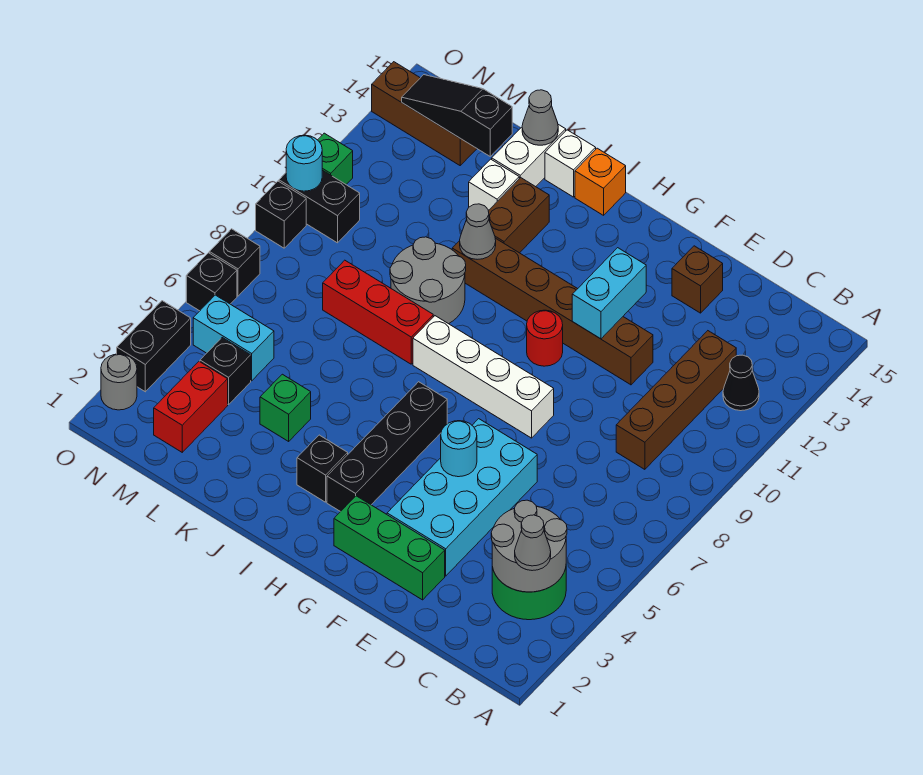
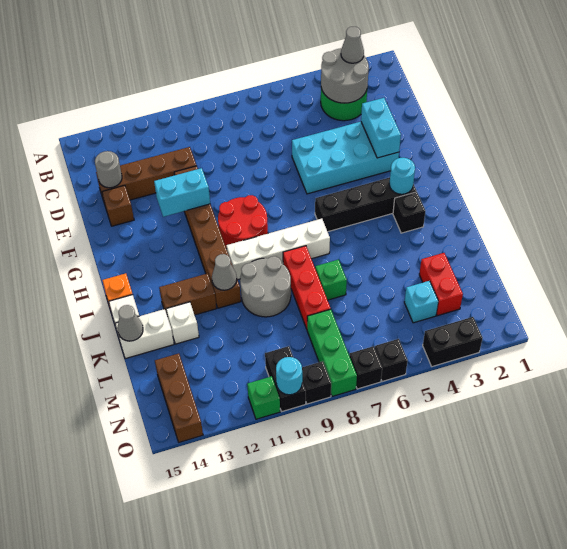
black 1x1 cone [723,355,759,411] -> none
brown 1x4 brick [616,331,736,469] -> brown 1x4 brick moved to [96,147,197,204]
green 1x3 brick [334,496,445,600] -> green 1x3 brick moved to [307,309,357,396]
cyan 1x1 round brick [441,421,477,477] -> cyan 1x1 round brick moved to [389,158,415,194]
white 1x4 brick [413,316,554,438] -> white 1x4 brick turned to [226,219,330,280]
red 1x1 round brick [527,310,563,366] -> red 2x2 round brick [218,195,268,249]
green 1x1 brick [260,374,311,441] -> green 1x1 brick moved to [315,260,347,300]
black 1x3 slope [402,75,512,156] -> none
red 1x2 brick [154,362,228,452] -> red 1x2 brick turned to [419,253,463,316]
black 1x1 brick [200,338,251,405] -> cyan 1x1 brick [404,281,438,323]
cyan 1x2 brick [193,295,274,381] -> cyan 1x2 brick moved to [361,98,401,158]
grey 1x1 round brick [101,354,137,410] -> grey 1x1 round brick moved to [95,151,122,188]

